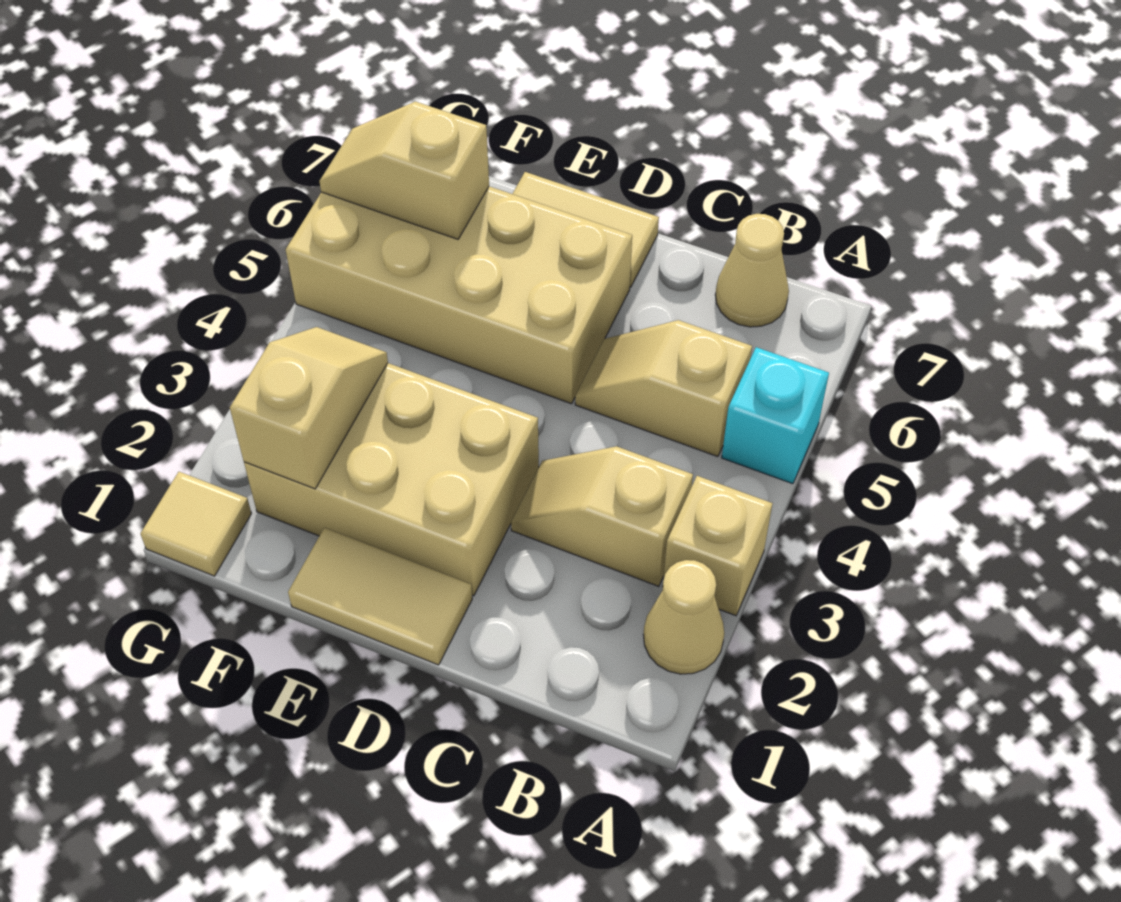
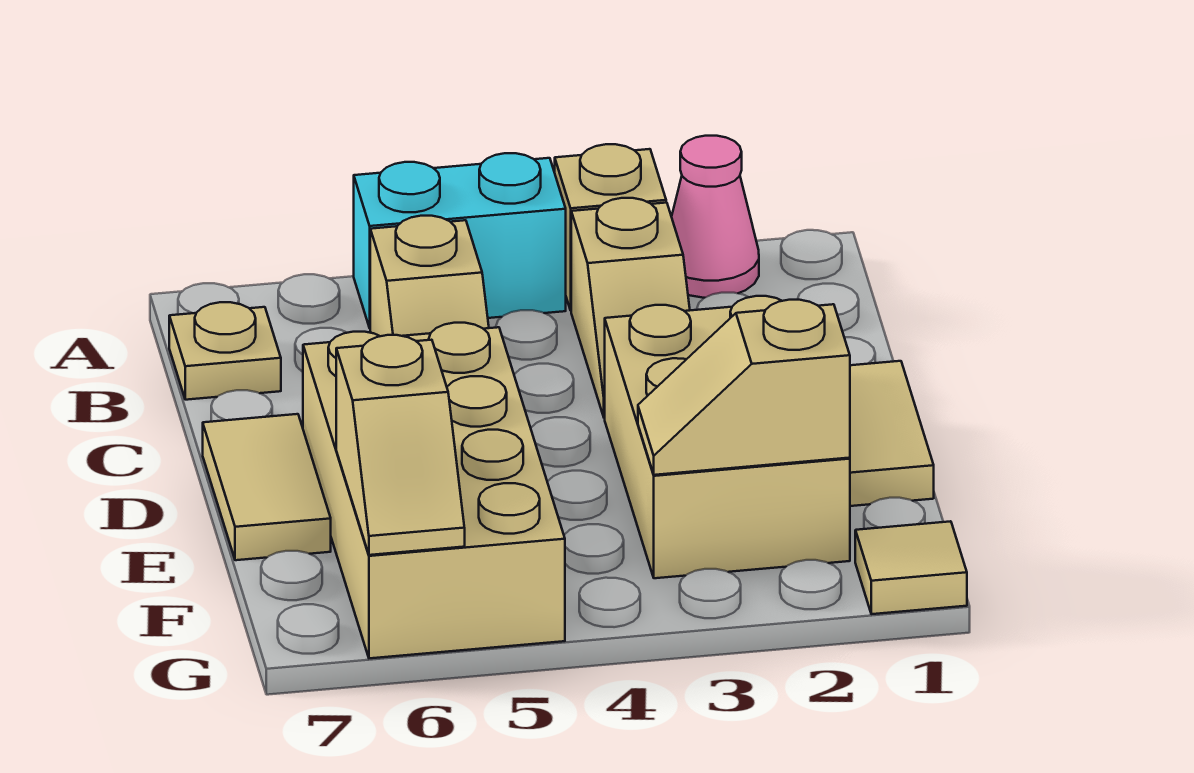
tan 1x1 cone [643,560,724,674] -> pink 1x1 cone [672,136,759,298]
cyan 1x1 brick [722,347,829,484] -> cyan 1x2 brick [354,153,566,328]
tan 1x1 cone [715,214,789,327] -> tan 1x1 plate [169,302,281,400]

